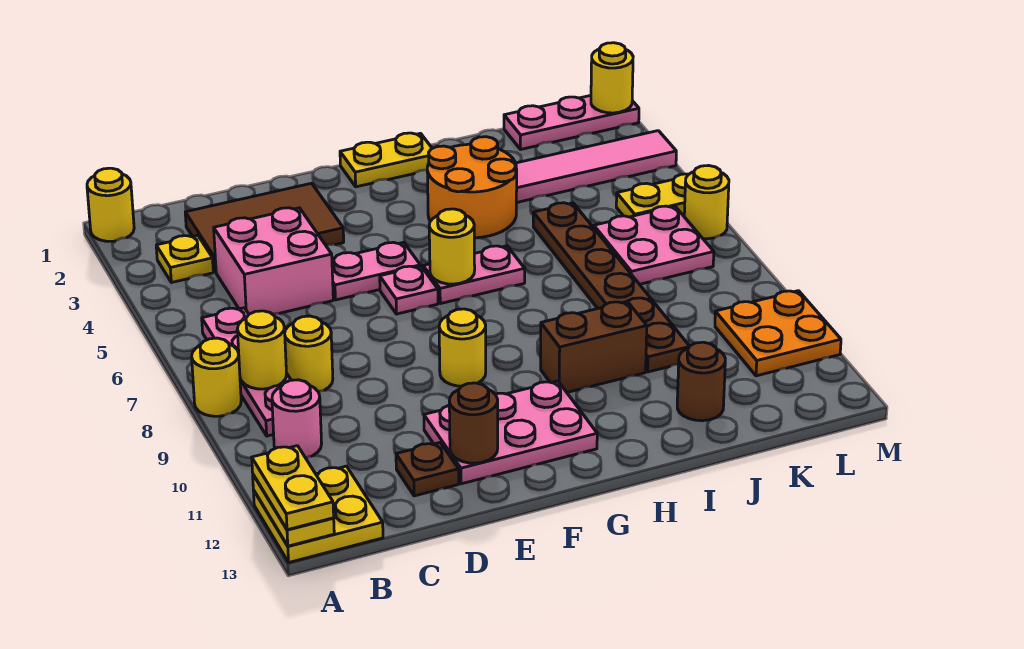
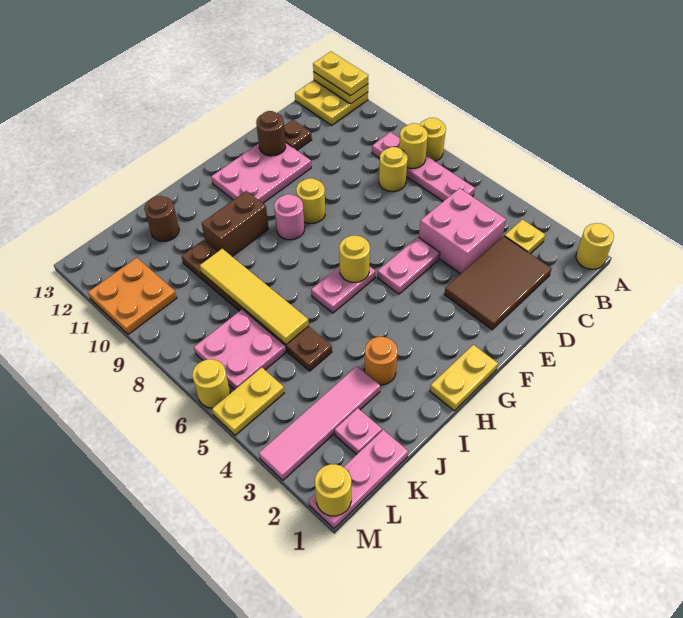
pink 1x1 round brick [272,380,322,458] -> pink 1x1 round brick moved to [274,194,305,240]
pink 1x1 plate [380,266,438,314] -> pink 1x1 plate moved to [335,408,382,455]
orange 2x2 round brick [427,137,517,238] -> orange 1x1 round brick [364,337,398,385]
none -> yellow 1x4 tile [200,249,309,344]

